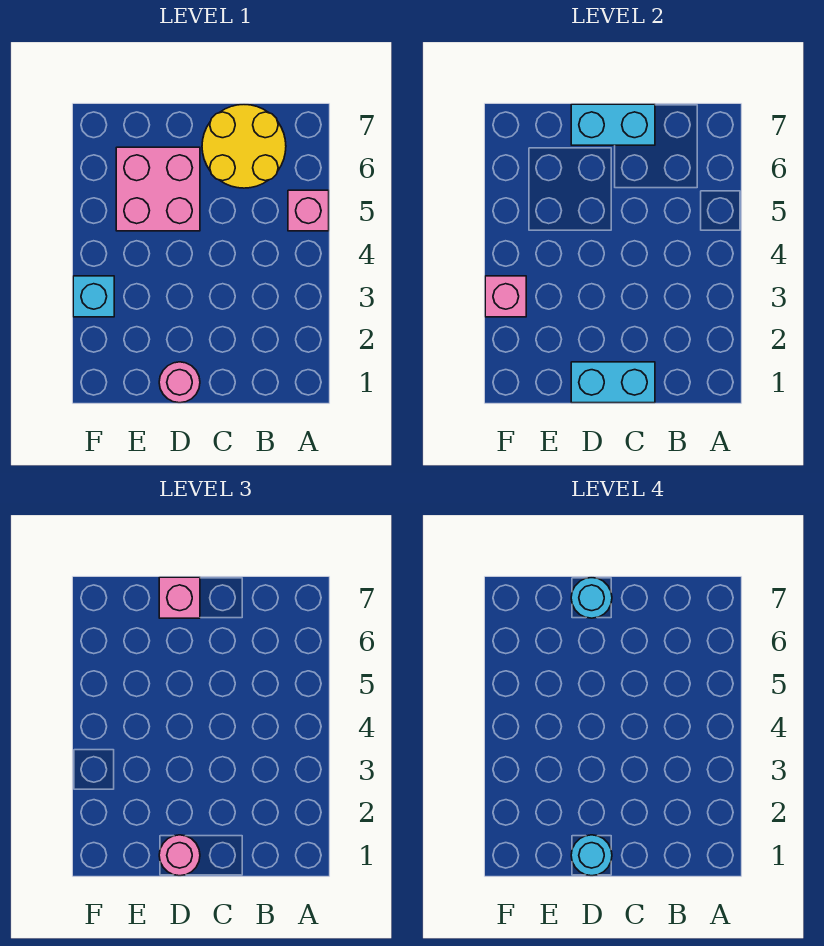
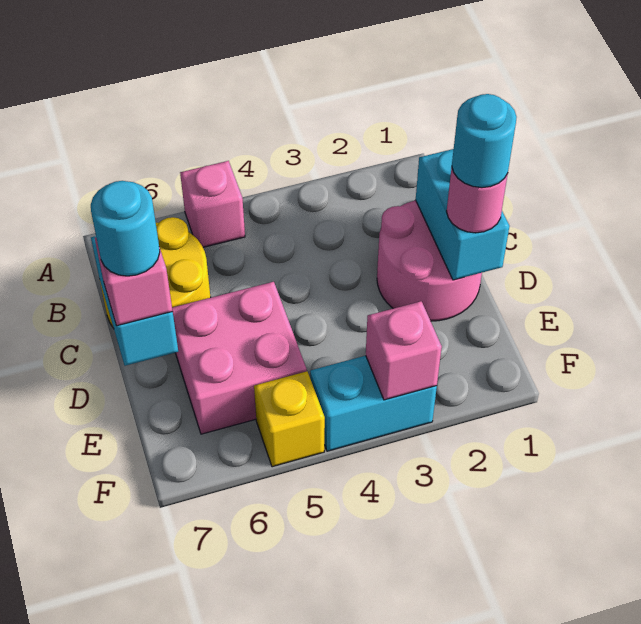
pink 1x1 round brick [159,362,200,403] -> pink 2x2 round brick [377,200,482,321]
cyan 1x1 brick [73,276,114,317] -> cyan 1x2 brick [310,356,437,451]
none -> yellow 1x1 brick [254,371,325,467]

